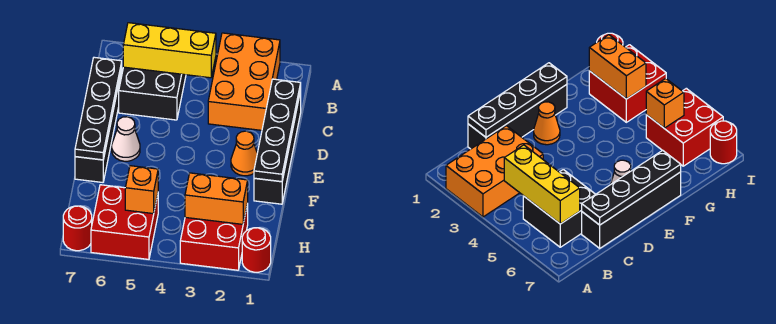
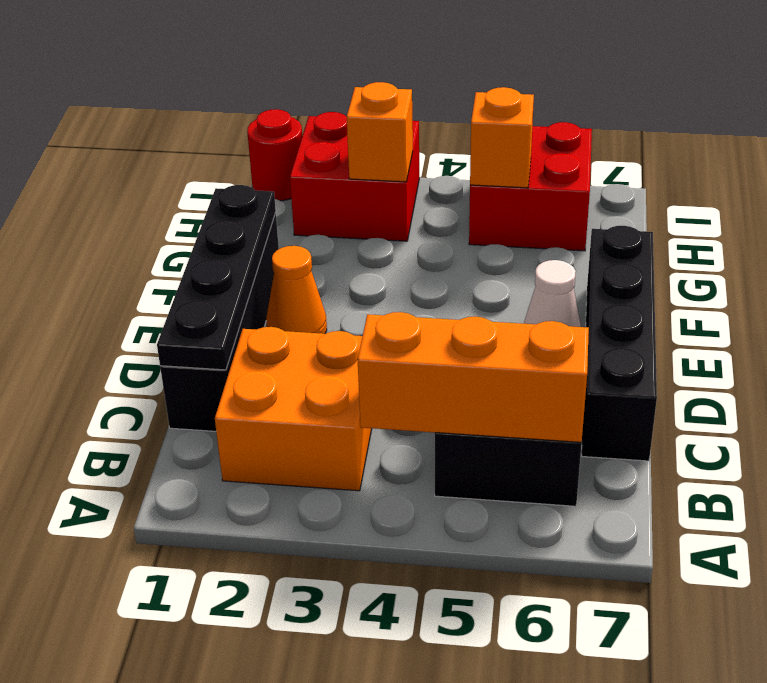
orange 2x3 brick [208,33,280,130] -> orange 2x2 brick [215,327,372,491]
yellow 1x3 brick [123,23,216,78] -> orange 1x3 brick [358,312,589,442]
black 1x4 plate [75,57,122,160] -> none
orange 1x2 brick [185,173,248,224] -> orange 1x1 brick [347,82,413,182]
red 1x1 round brick [63,206,92,251] -> none

